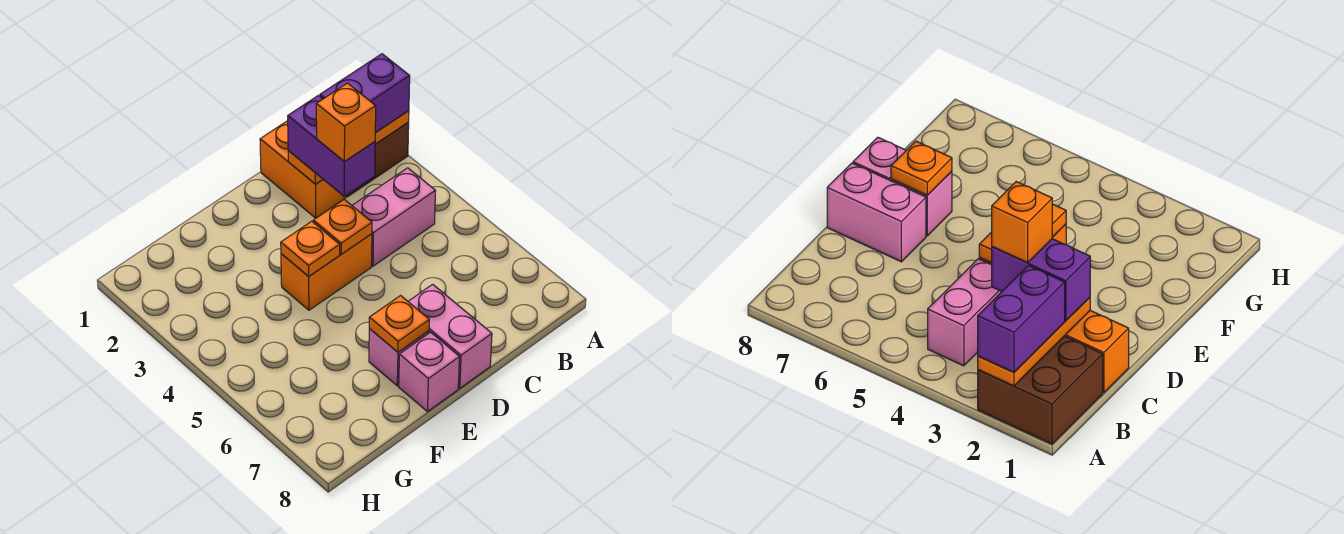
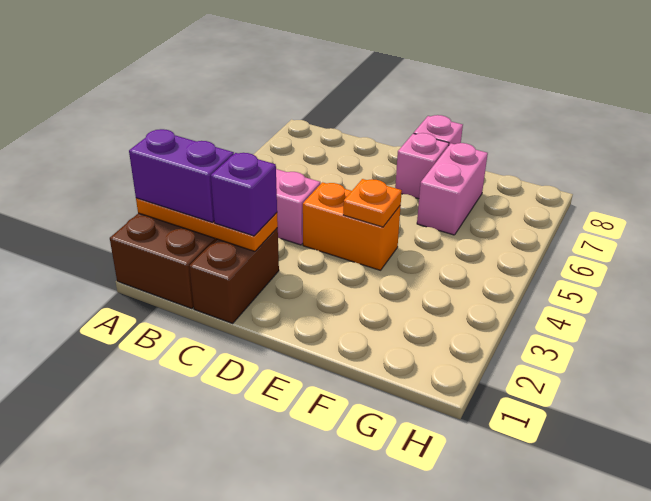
orange 1x2 brick [260,121,346,218] -> brown 1x2 brick [189,228,279,323]
purple 1x2 brick [288,96,375,196] -> purple 1x1 brick [211,153,277,236]
orange 1x1 brick [316,83,376,161] -> none
orange 1x1 plate [313,199,372,254] -> none
pink 1x2 brick [408,284,492,388] -> pink 1x2 brick moved to [417,143,488,235]
orange 1x1 plate [369,296,429,352] -> none

